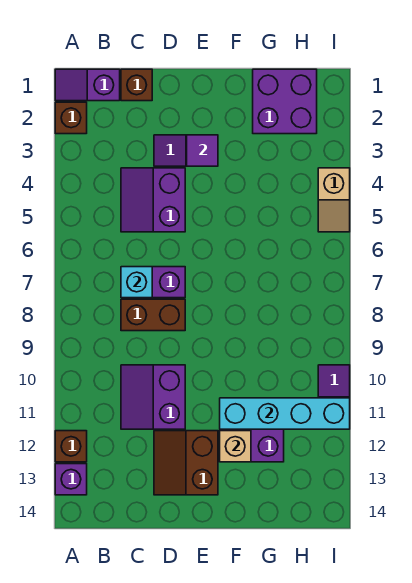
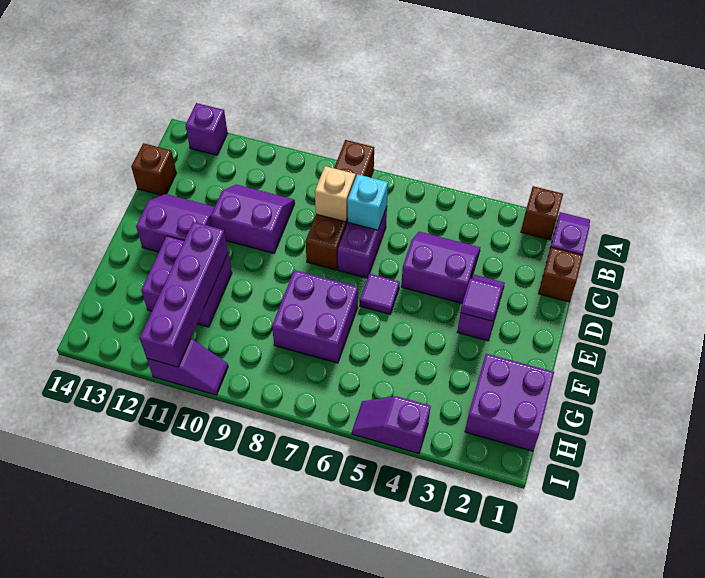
brown 1x1 brick [55,431,87,462] -> brown 1x1 brick moved to [131,143,176,195]
brown 1x2 brick [121,299,185,331] -> brown 1x4 brick [305,140,374,270]
brown 2x2 slope [154,431,218,495] -> purple 2x2 slope [136,194,215,252]
none -> purple 1x1 tile [360,274,400,314]
none -> purple 2x2 brick [272,270,358,363]
cyan 1x4 brick [220,398,350,429] -> purple 1x4 brick [140,222,228,367]
tan 1x1 brick [220,431,251,462] -> tan 1x1 brick moved to [315,166,356,222]
tan 1x2 slope [318,168,350,232] -> purple 1x2 slope [352,396,431,453]

